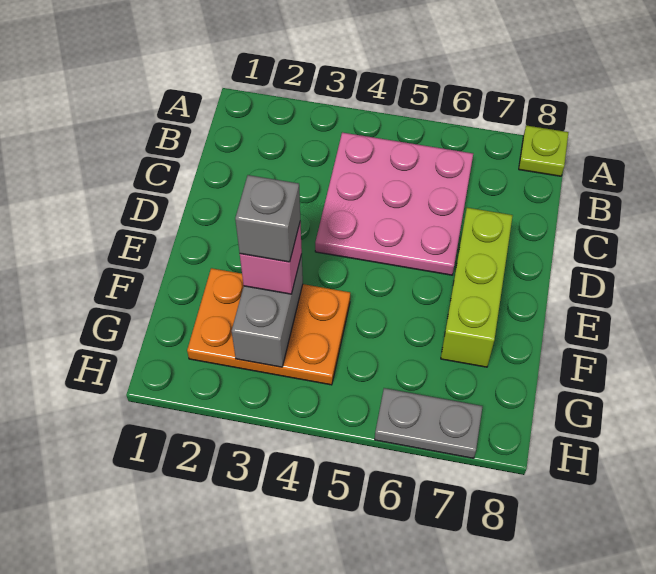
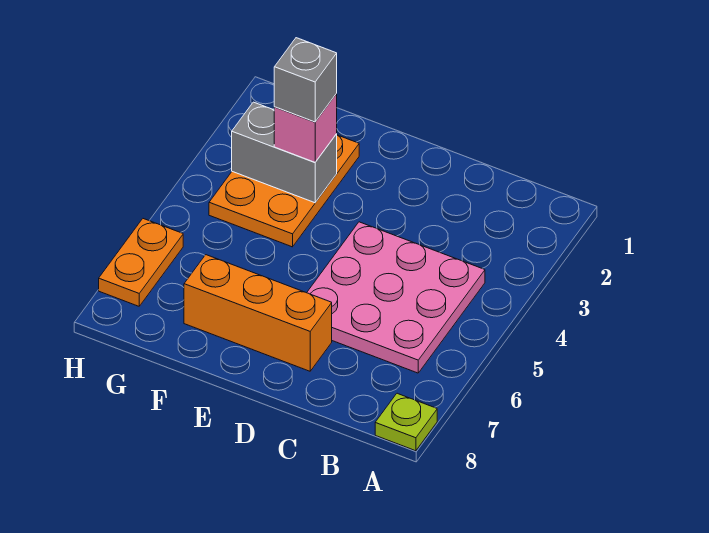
lime 1x3 brick [441,208,513,367] -> orange 1x3 brick [184,255,332,371]
grey 1x2 plate [375,388,483,458] -> orange 1x2 plate [99,219,183,306]

